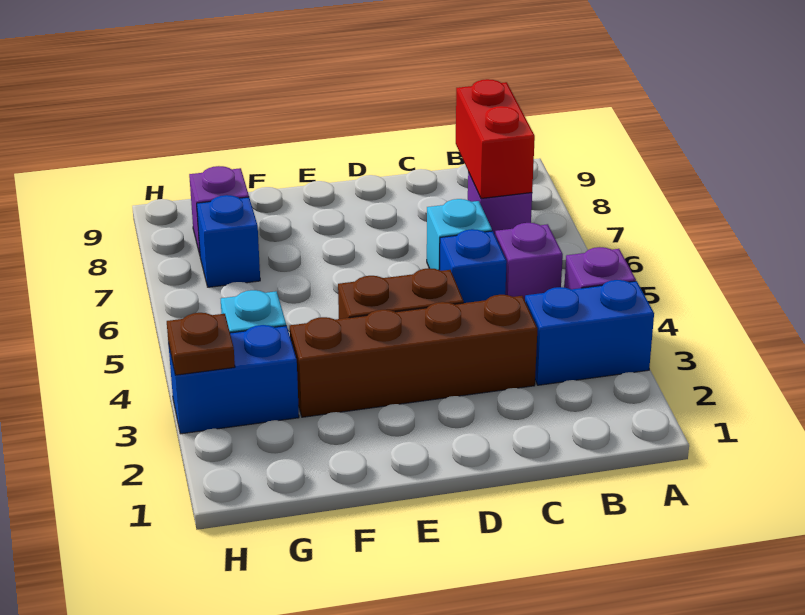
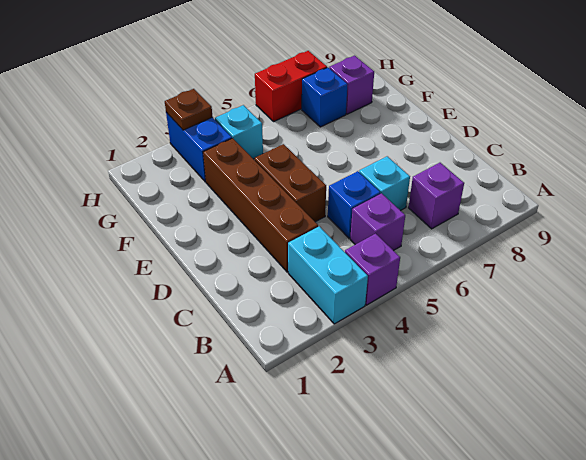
blue 1x2 brick [525,280,654,385] -> cyan 1x2 brick [288,226,368,324]
red 1x2 brick [456,79,535,198] -> red 1x2 brick moved to [255,51,327,121]

